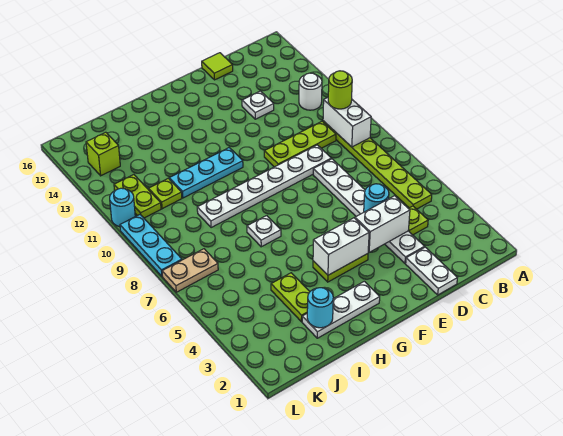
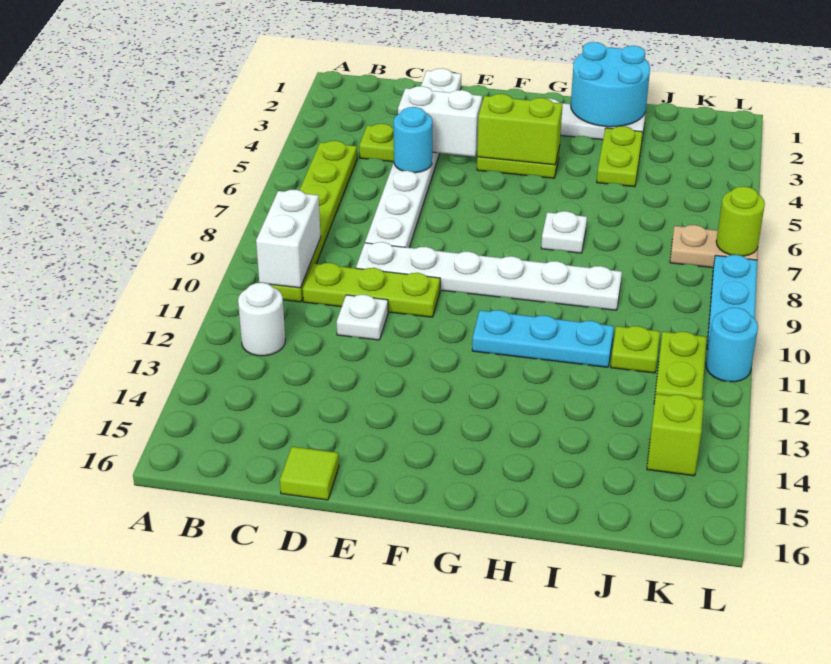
lime 1x1 round brick [328,71,352,109] -> lime 1x1 round brick moved to [716,186,765,256]
white 1x1 plate [242,91,274,119] -> white 1x1 plate moved to [337,295,388,340]
white 1x2 brick [313,218,369,275] -> lime 1x2 brick [477,94,562,165]
cyan 1x1 round brick [307,288,333,328] -> cyan 2x2 round brick [571,42,650,127]

